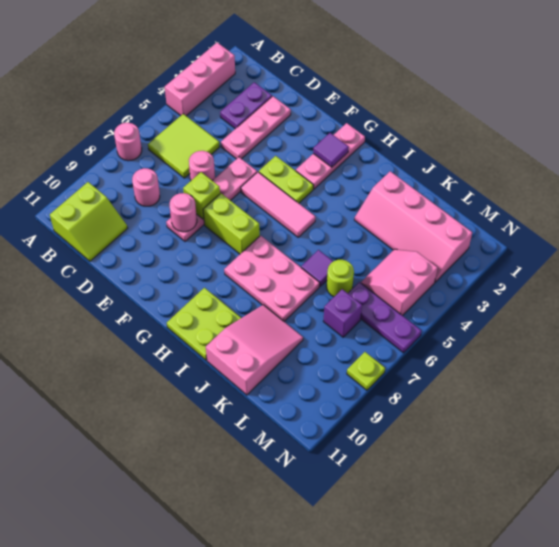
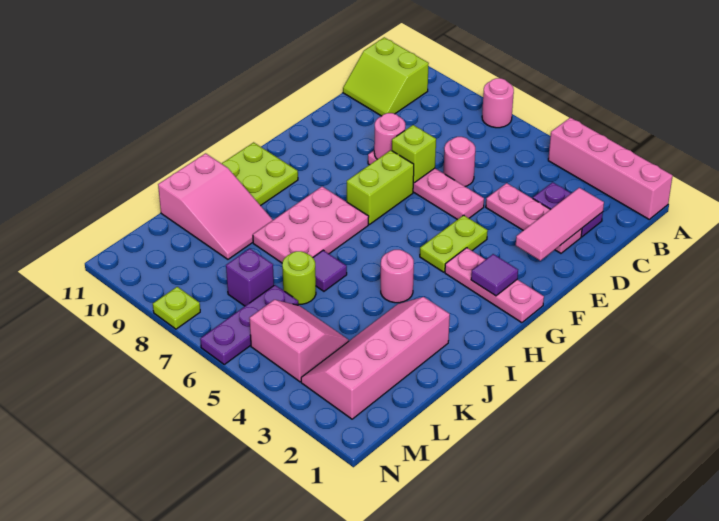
pink 1x3 brick [165,43,235,116] -> pink 1x4 brick [548,118,673,219]
lime 2x2 tile [148,114,220,178] -> none
pink 1x1 round brick [132,168,160,206] -> pink 1x1 round brick moved to [381,250,414,303]
pink 1x3 tile [241,172,315,237] -> pink 1x3 tile moved to [516,188,604,261]

